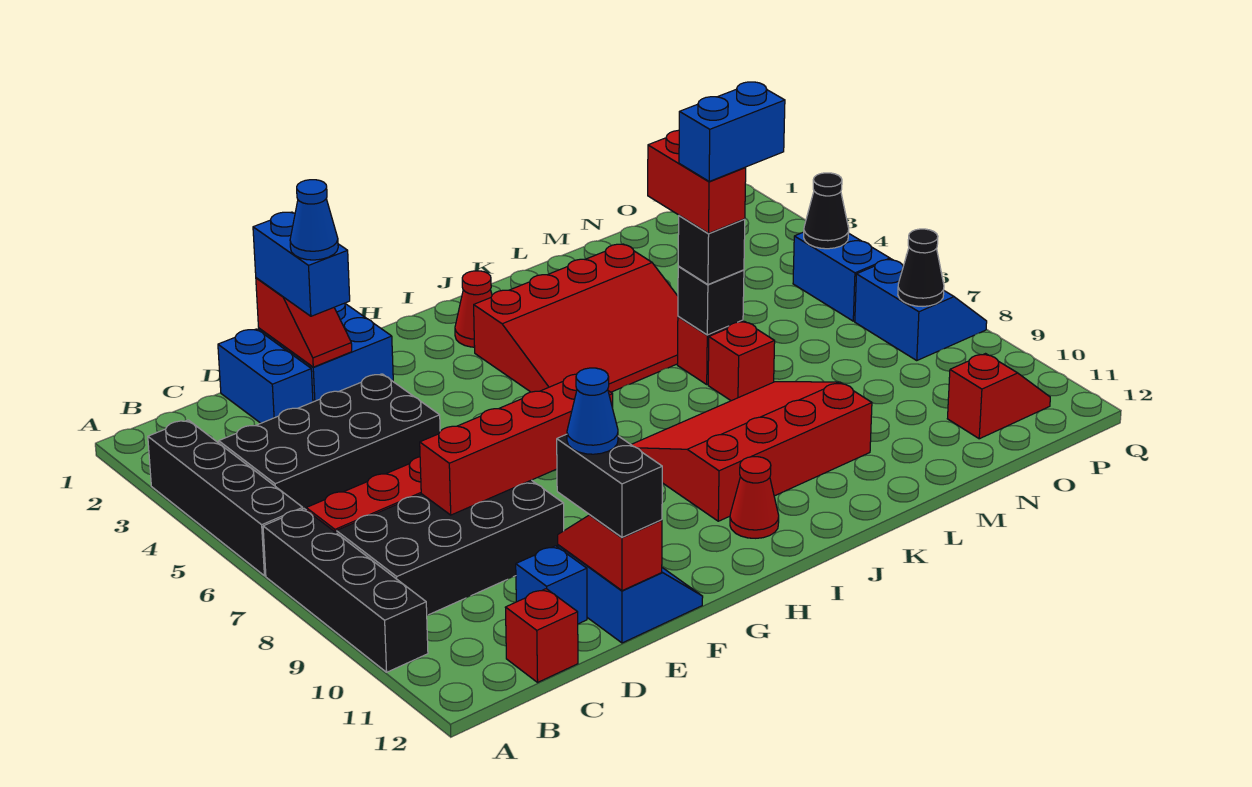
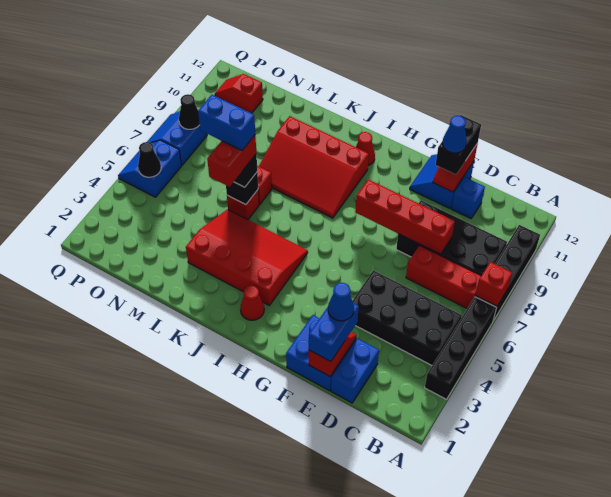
red 1x1 brick [505,589,578,682] -> red 1x1 brick moved to [475,262,512,306]

